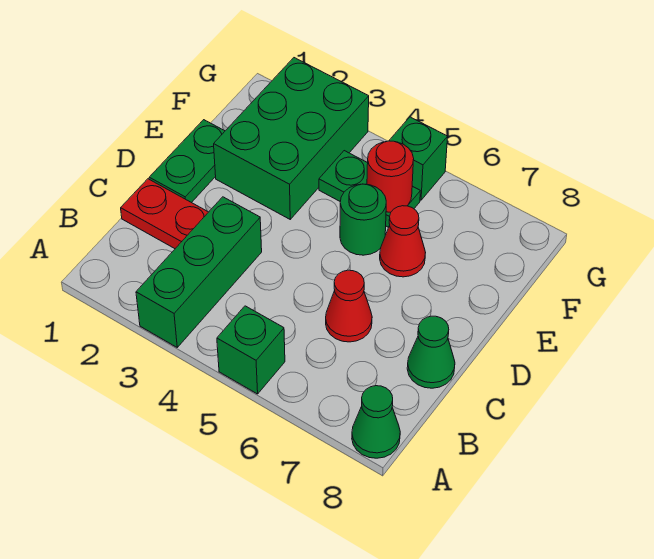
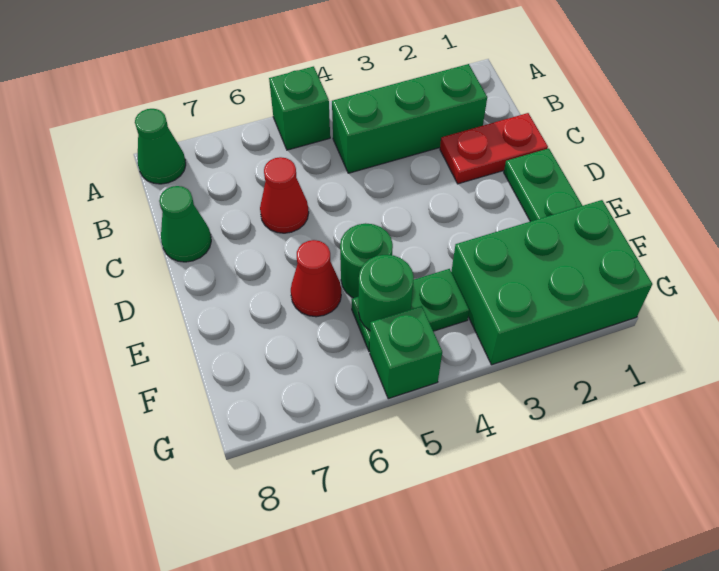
green 1x3 brick [136,197,262,347] -> green 1x3 brick turned to [332,64,487,173]
green 2x3 brick [214,58,369,219] -> green 2x3 brick turned to [451,200,652,365]
red 1x1 round brick [367,141,414,212] -> green 1x1 round brick [359,255,414,330]

